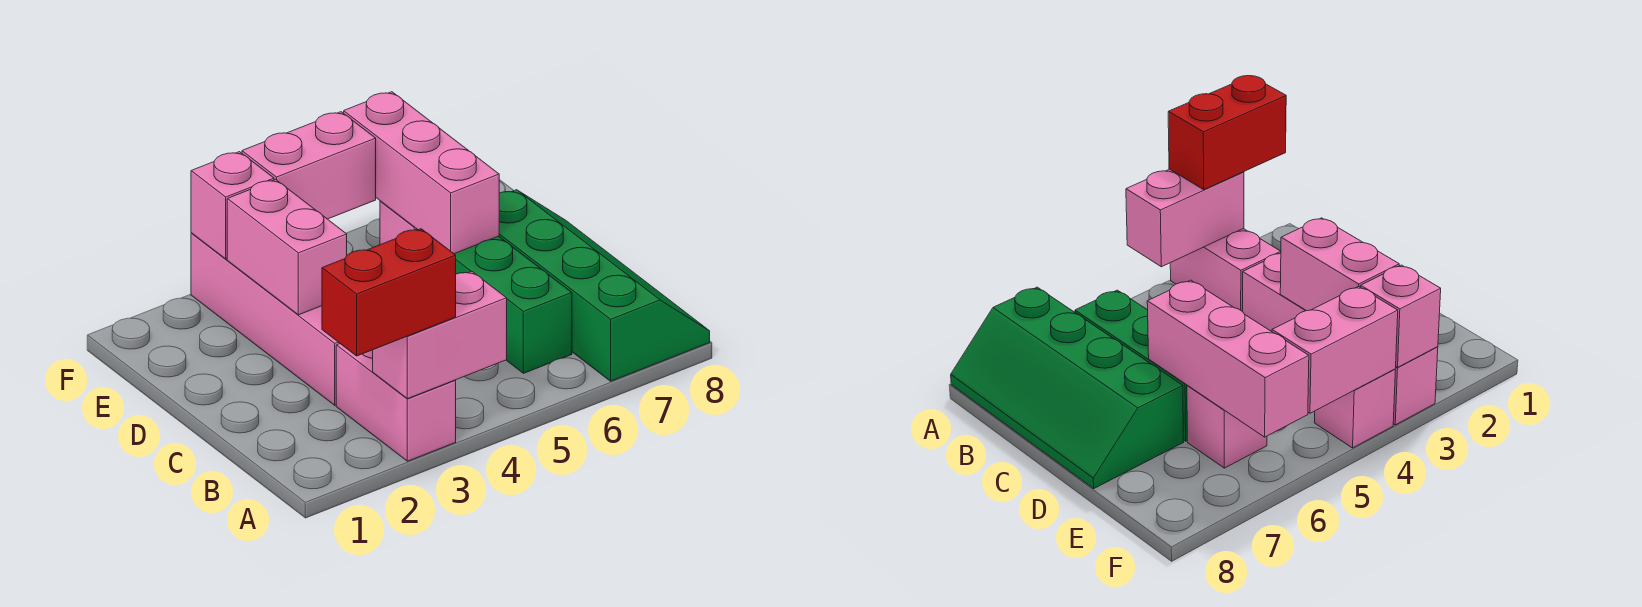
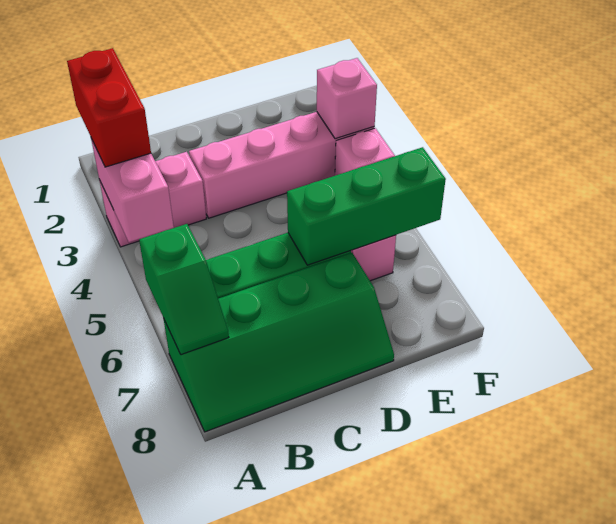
none -> green 1x2 slope [139,224,229,355]
pink 1x2 brick [227,180,347,315] -> none
pink 1x3 brick [344,92,499,254] -> green 1x3 brick [287,147,446,265]
pink 1x2 brick [242,112,376,219] -> none

